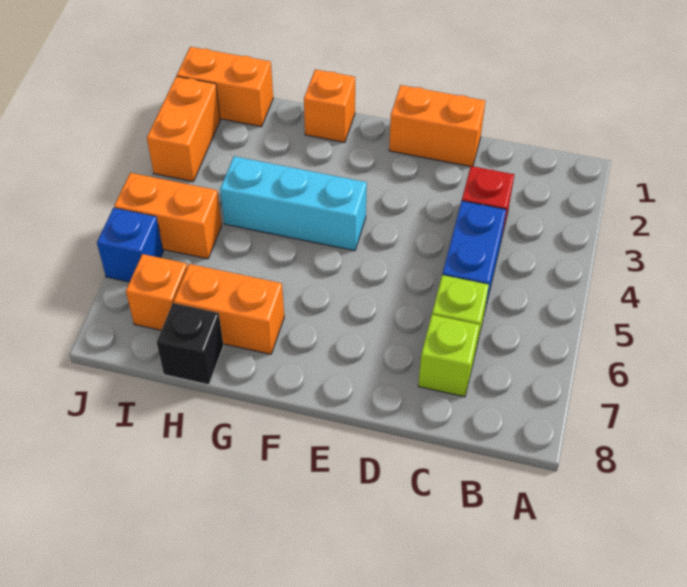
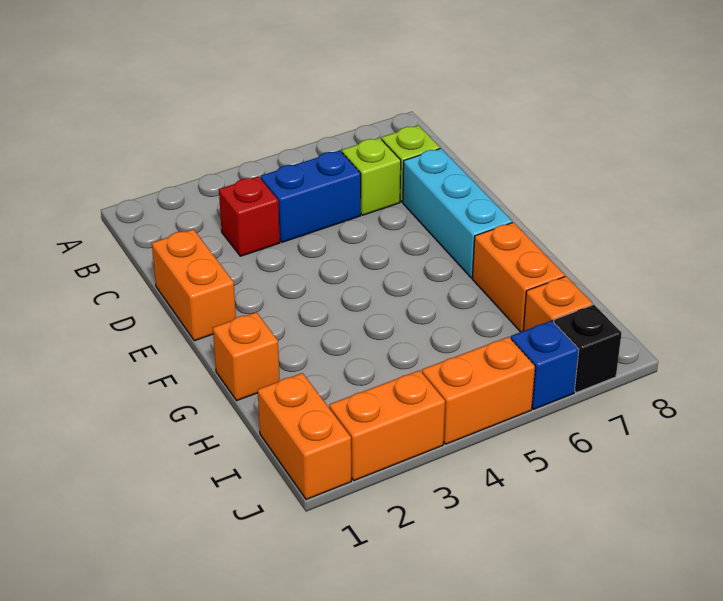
cyan 1x3 brick [220,156,367,251] -> cyan 1x3 brick moved to [403,148,512,278]
black 1x1 brick [157,303,224,385] -> black 1x1 brick moved to [554,305,622,392]
orange 1x2 brick [114,173,222,259] -> orange 1x2 brick turned to [422,337,535,444]

